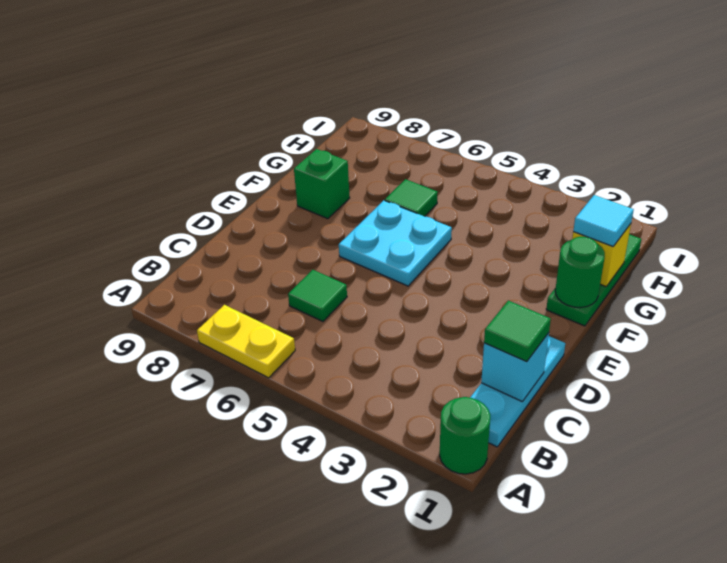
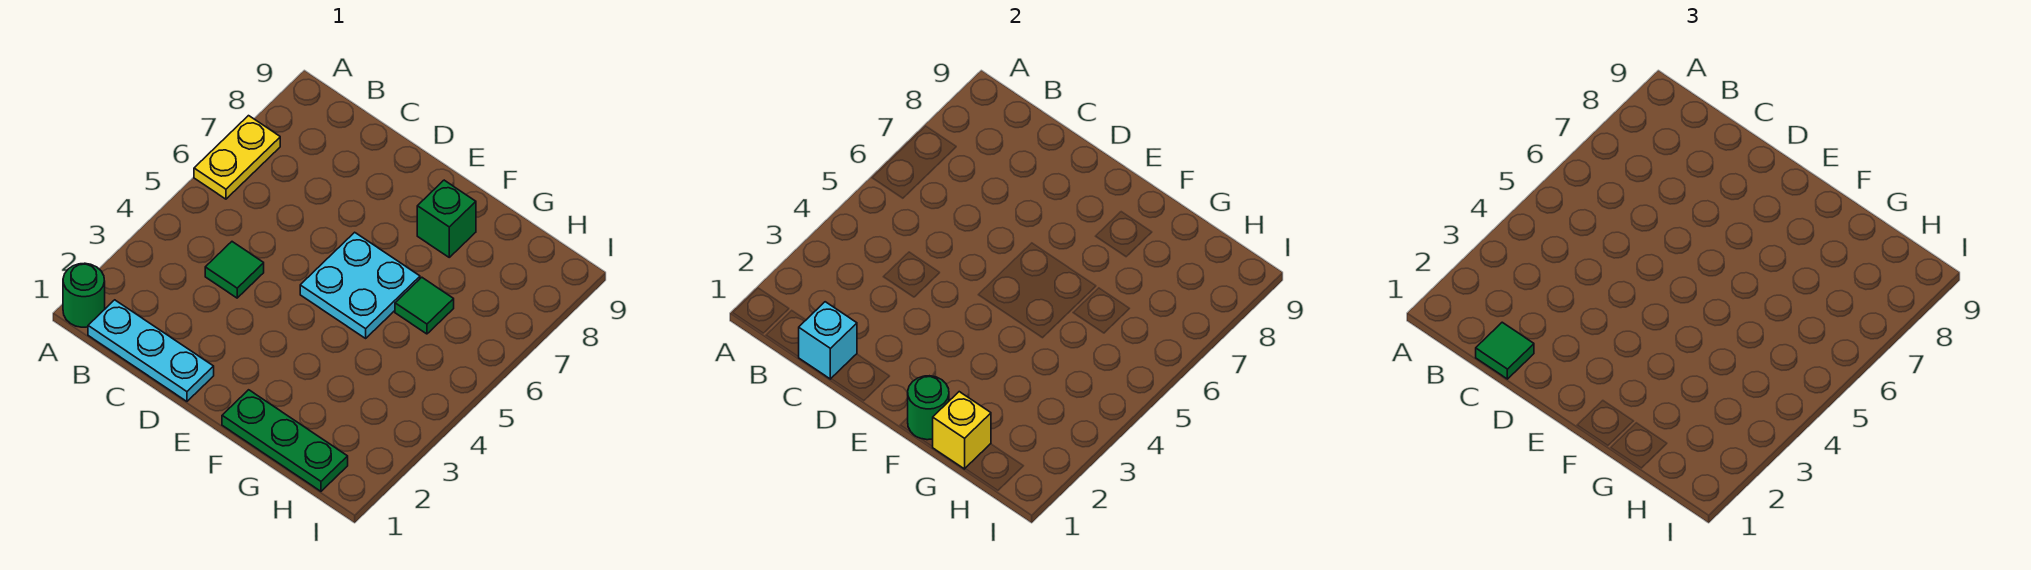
green 1x1 tile [288,270,347,321] -> green 1x1 tile moved to [205,242,264,298]
cyan 1x1 tile [573,195,634,246] -> none

